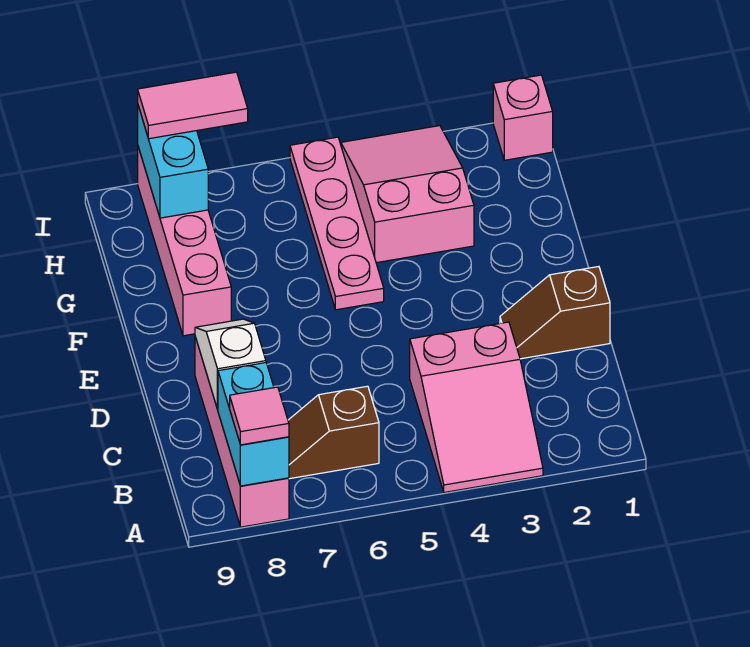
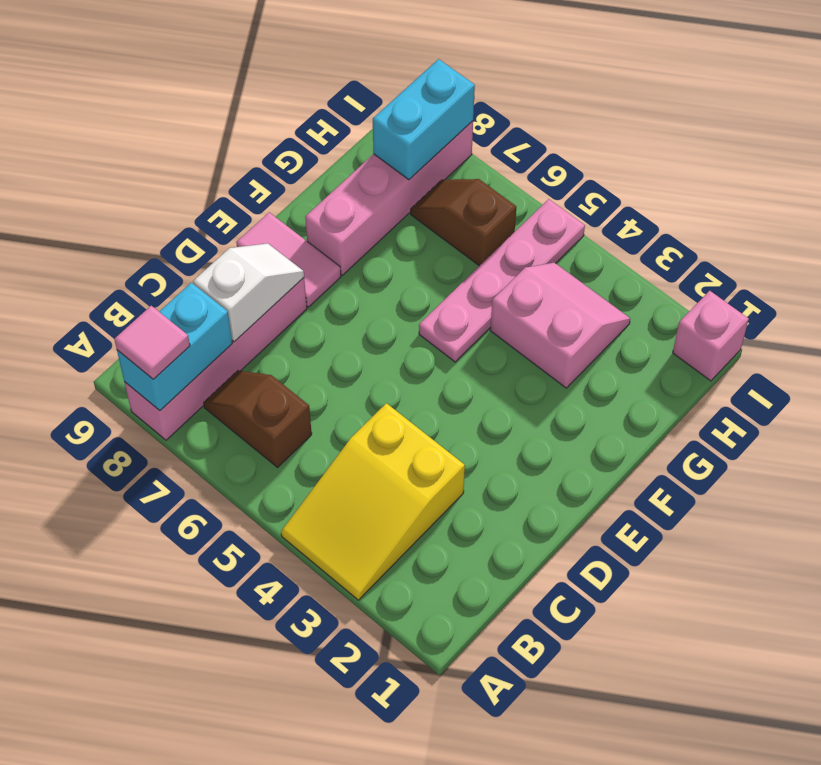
pink 2x3 slope [410,322,543,492] -> yellow 2x3 slope [281,403,465,600]
brown 1x2 slope [500,267,610,359] -> brown 1x2 slope moved to [411,179,516,266]
pink 2x3 slope [341,126,474,263] -> pink 2x2 slope [490,263,630,388]
pink 1x2 tile [138,72,248,139] -> pink 1x2 tile moved to [236,212,341,307]

